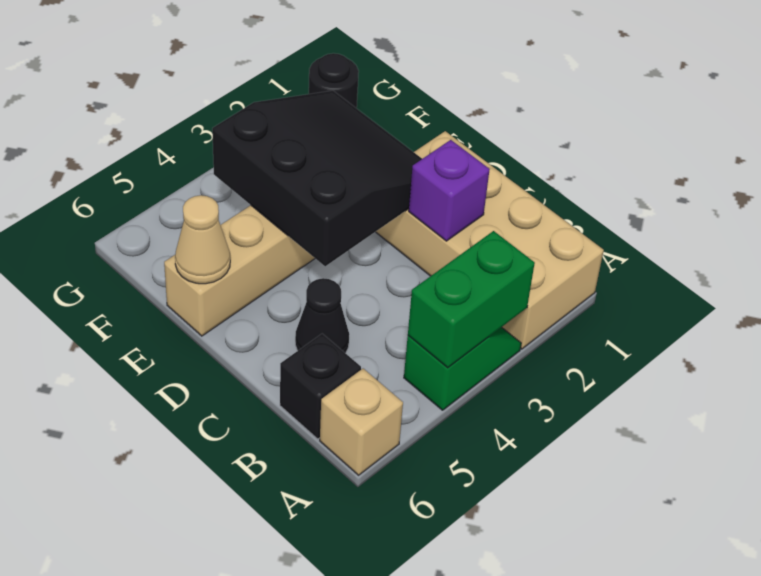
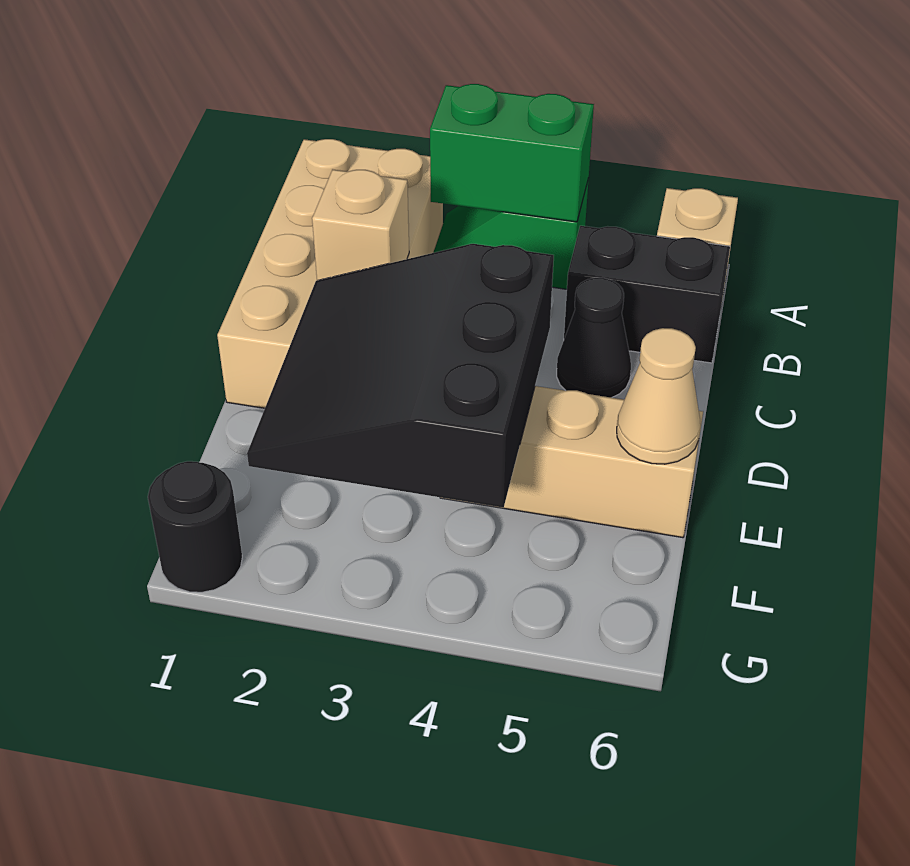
black 1x1 brick [280,334,361,439] -> black 1x2 brick [564,226,730,363]
purple 1x1 brick [409,140,490,241] -> tan 1x1 brick [312,170,409,281]

